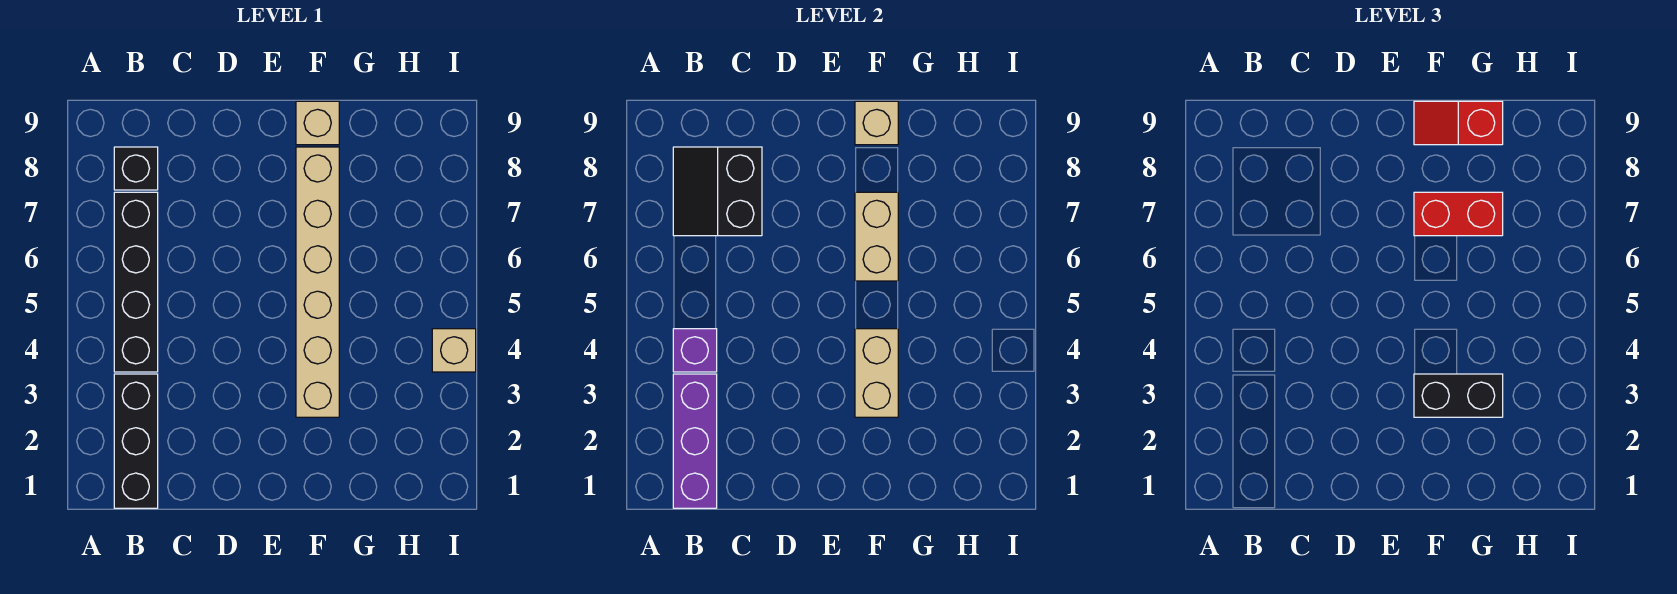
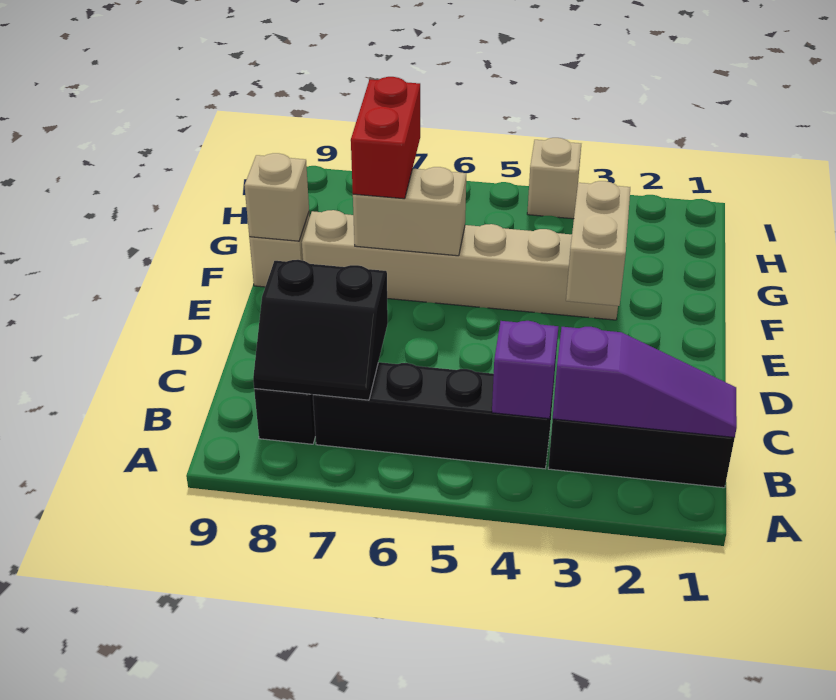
purple 1x3 brick [673,374,717,508] -> purple 1x3 slope [553,327,737,437]
tan 1x2 brick [855,329,898,417] -> tan 1x2 brick turned to [566,181,630,306]
black 1x2 brick [1414,374,1503,417] -> none
red 1x2 slope [1414,101,1503,145] -> none

